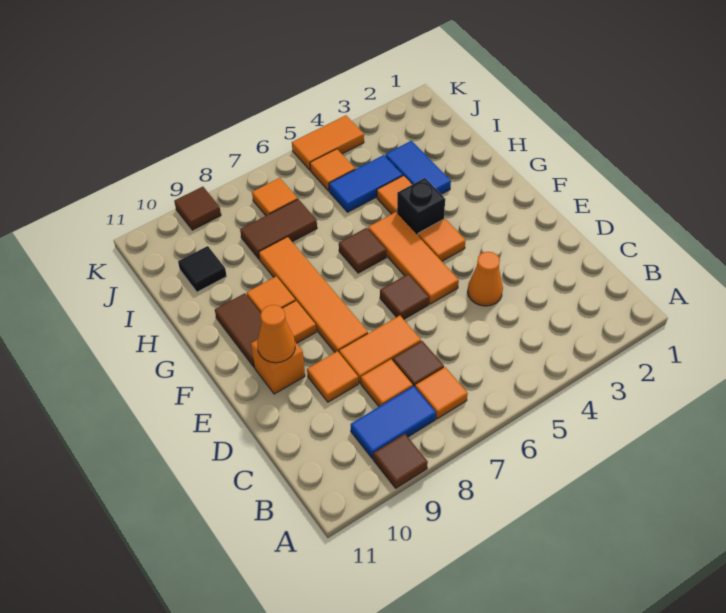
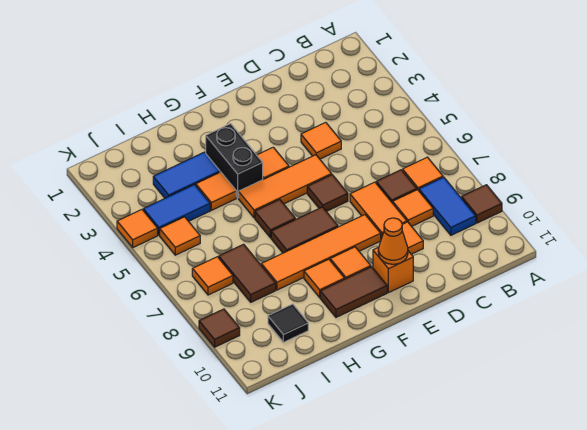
orange 1x1 cone [468,252,503,306] -> orange 1x1 tile [301,122,341,159]
none -> brown 1x2 tile [271,207,338,253]
black 1x1 brick [397,178,445,235] -> black 1x2 brick [206,124,263,198]
blue 1x2 tile [329,155,403,212] -> blue 1x2 tile turned to [143,185,210,235]
orange 1x2 tile [292,115,364,170] -> orange 1x1 tile [117,210,158,247]

